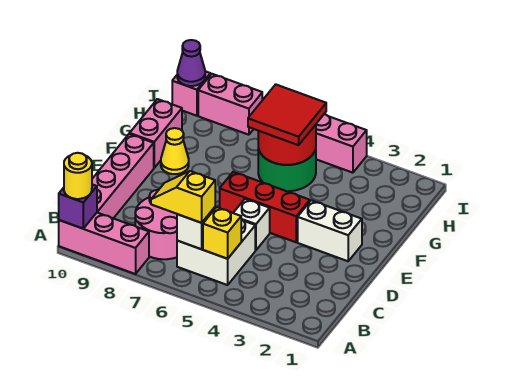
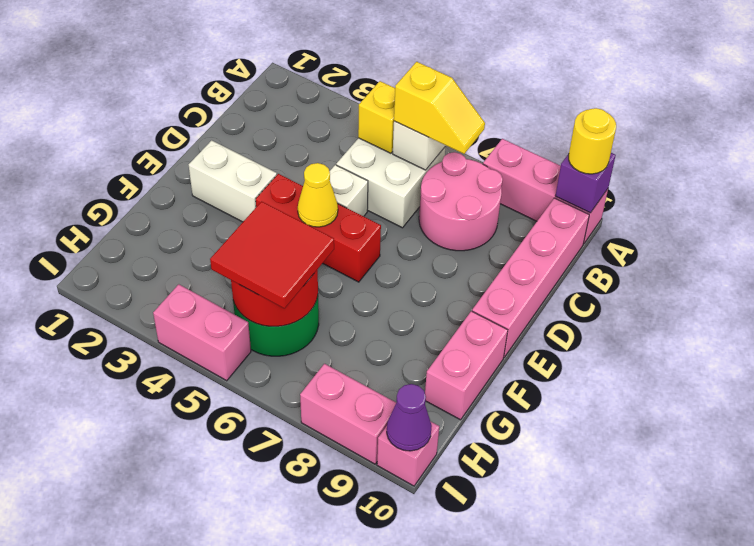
yellow 1x1 cone [161,128,189,174] -> yellow 1x1 cone moved to [298,163,338,227]

